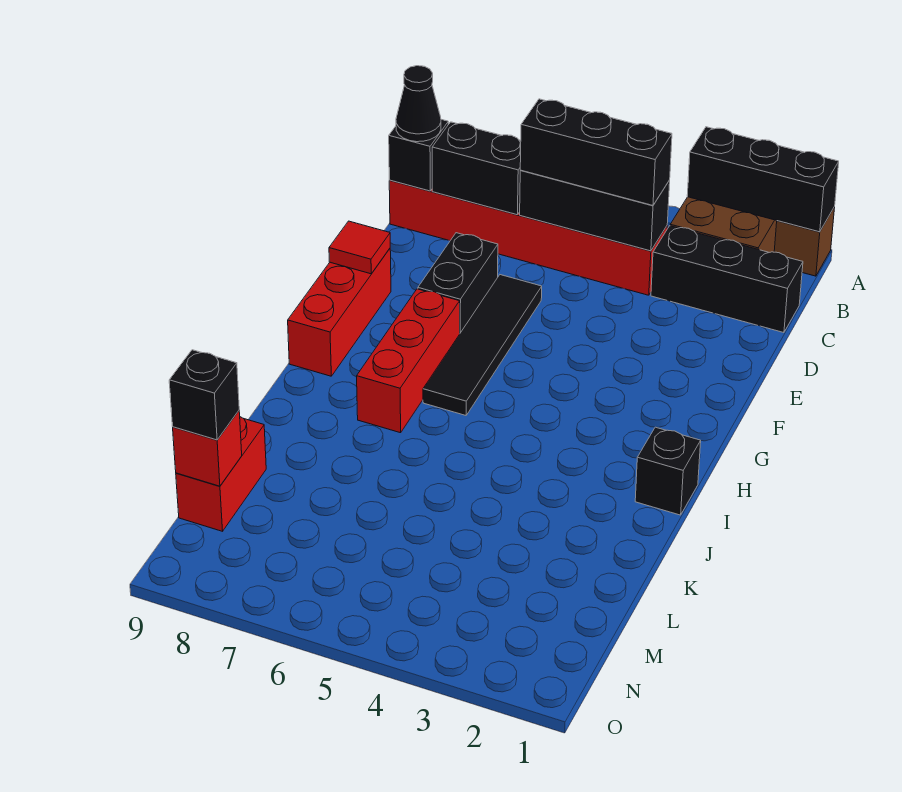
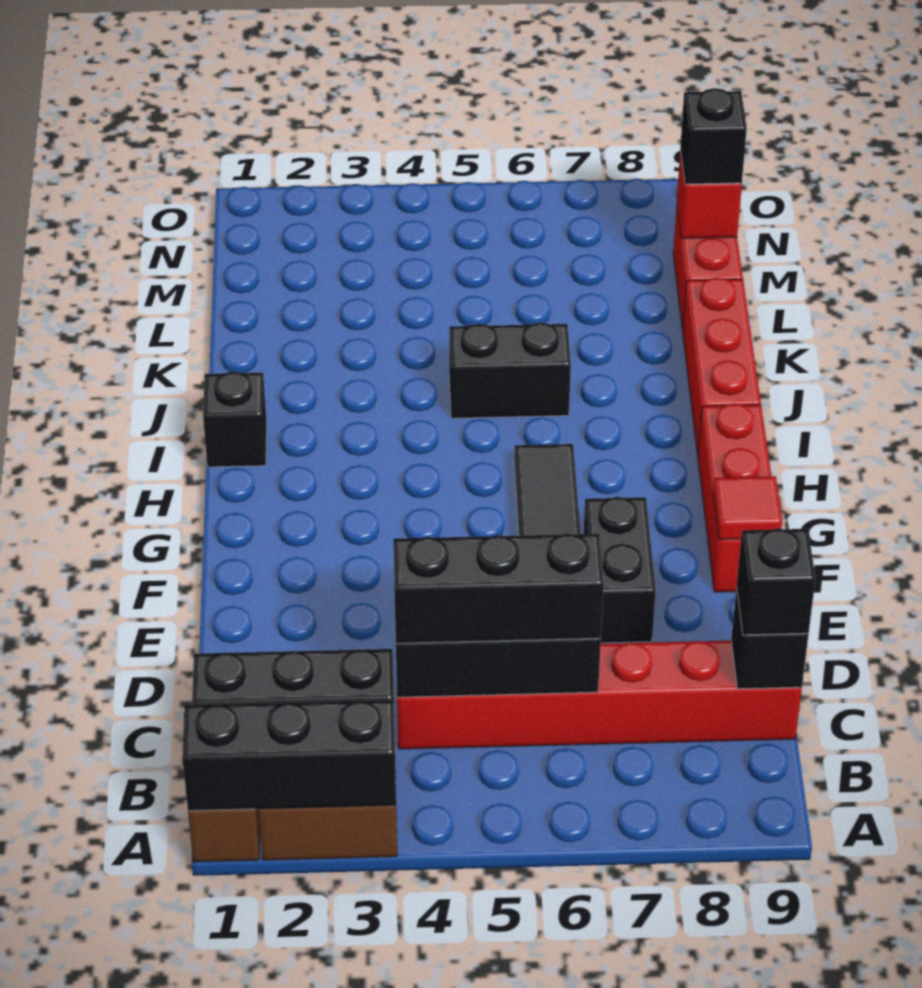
black 1x2 brick [432,122,521,215] -> black 1x2 brick moved to [449,322,571,418]
black 1x1 cone [396,66,441,142] -> black 1x1 brick [737,528,816,635]
red 1x3 brick [357,289,460,433] -> red 1x3 brick moved to [683,278,761,455]

